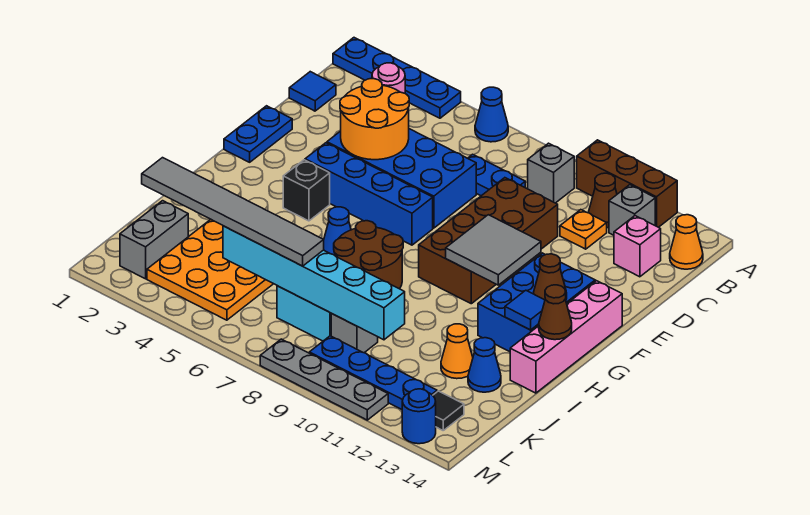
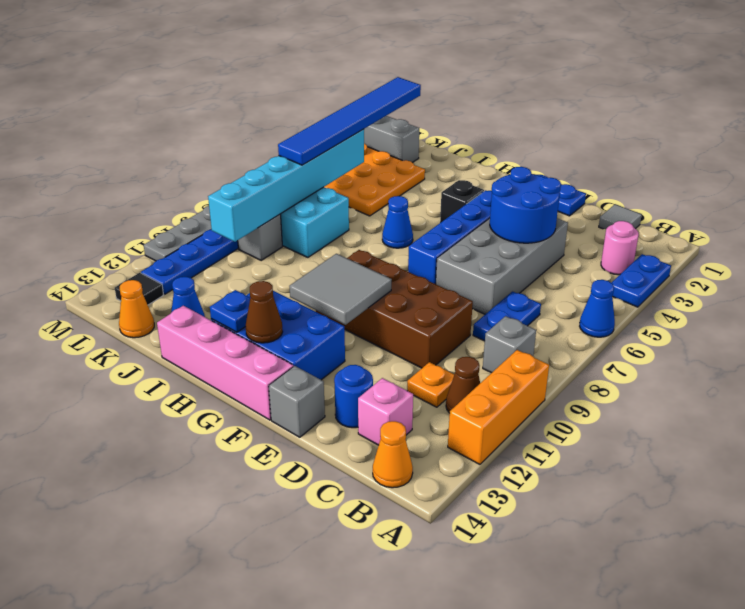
blue 1x4 plate [333,38,461,118] -> blue 1x2 plate [612,254,671,307]
brown 1x3 brick [577,140,677,227] -> orange 1x3 brick [448,350,549,464]
grey 1x1 brick [609,185,655,235] -> grey 1x1 brick moved to [269,366,325,437]
blue 1x1 tile [289,72,336,111] -> grey 1x1 tile [599,204,642,229]
blue 2x4 brick [327,129,476,228] -> grey 2x4 brick [436,218,568,314]
orange 2x2 round brick [340,79,409,160] -> blue 2x2 round brick [490,167,561,243]
brown 2x2 round brick [334,221,403,289] -> none
blue 1x1 tile [505,290,545,330] -> blue 1x1 plate [210,290,250,332]
brown 1x1 cone [539,285,572,340] -> none
orange 1x1 cone [441,324,473,379] -> orange 1x1 cone moved to [119,280,154,338]
grey 1x6 tile [142,158,324,266] -> blue 1x6 tile [278,77,421,165]
blue 1x1 round brick [402,389,436,444] -> blue 1x1 round brick moved to [334,365,373,428]

